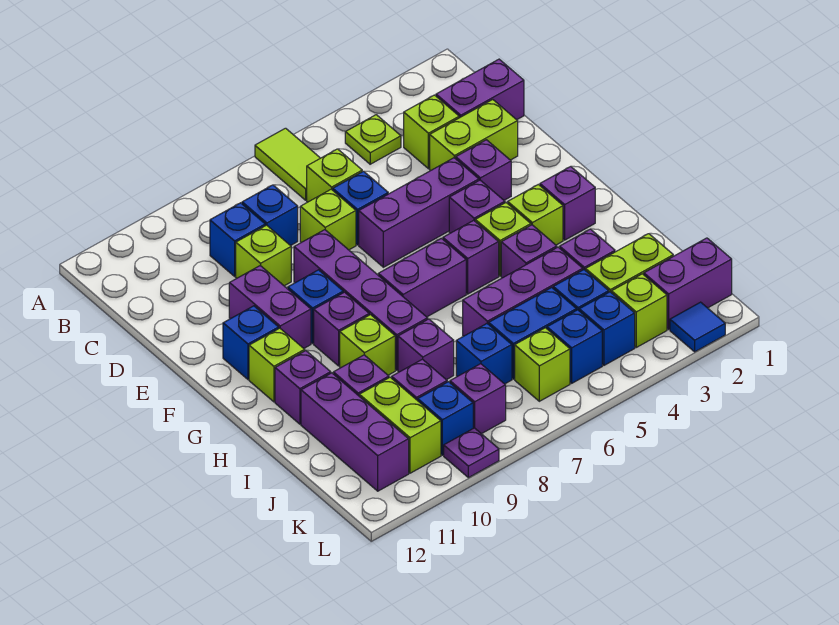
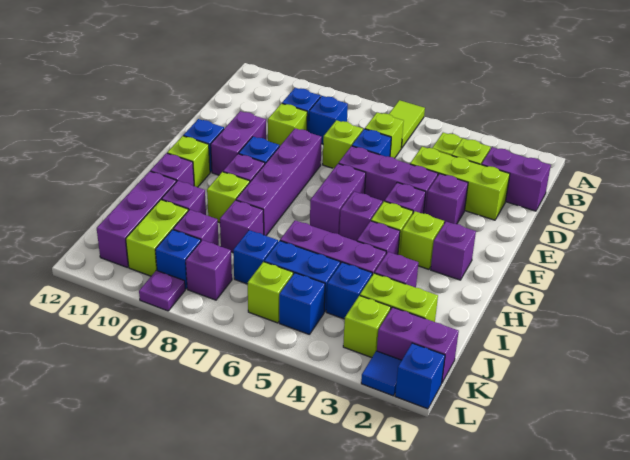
lime 1x2 brick [430,100,518,171] -> lime 1x3 brick [410,147,510,220]
purple 1x2 brick [378,238,466,317] -> purple 1x2 brick turned to [310,164,366,234]
blue 1x1 brick [579,292,635,365] -> blue 1x1 brick moved to [395,343,445,409]

